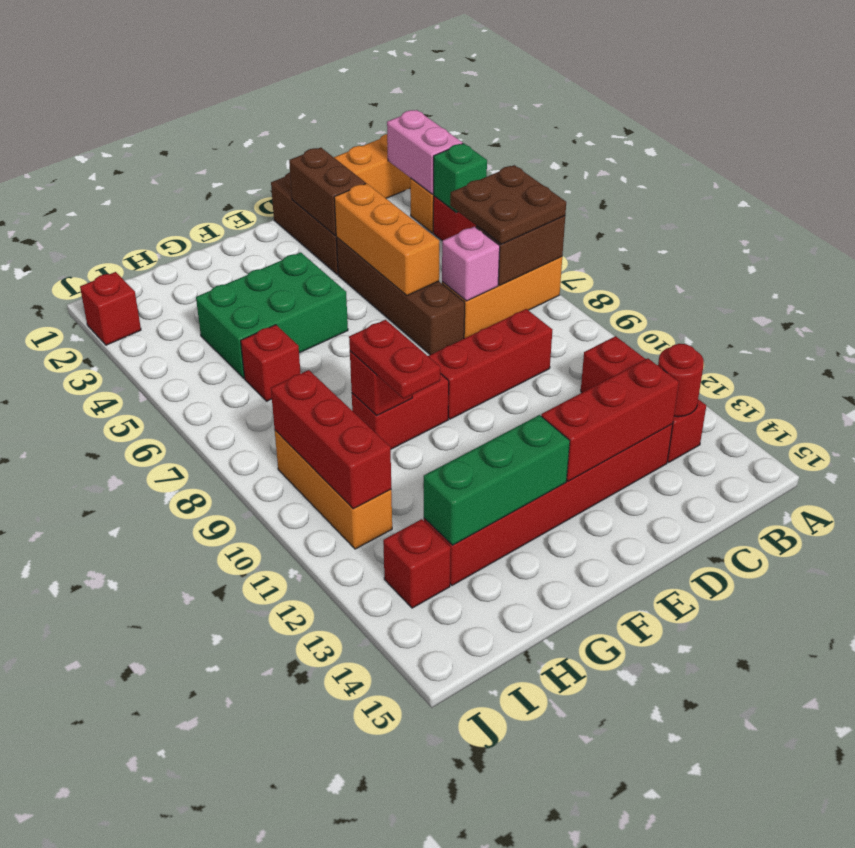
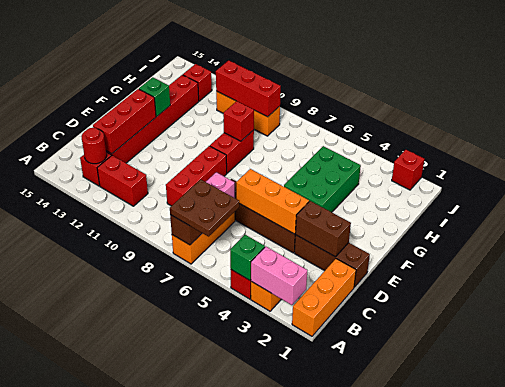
green 1x3 brick [424,415,570,545] -> green 1x1 brick [139,77,170,117]
red 1x2 plate [349,320,440,399] -> none
red 1x1 brick [241,325,301,401] -> none

